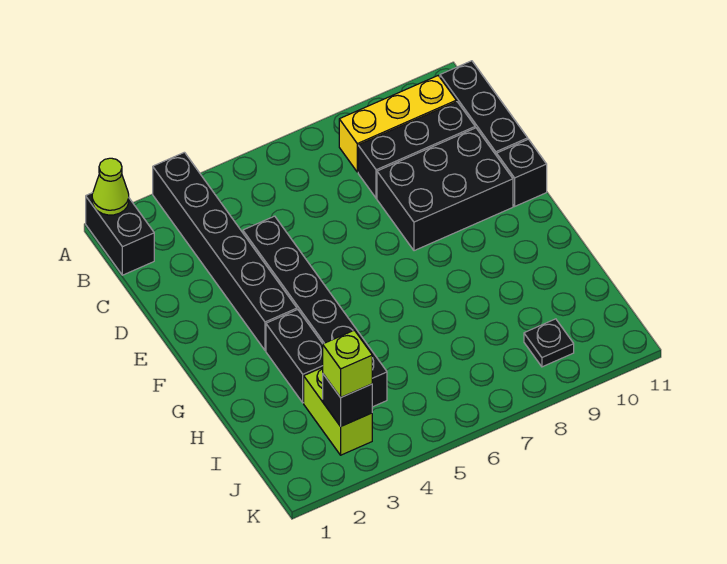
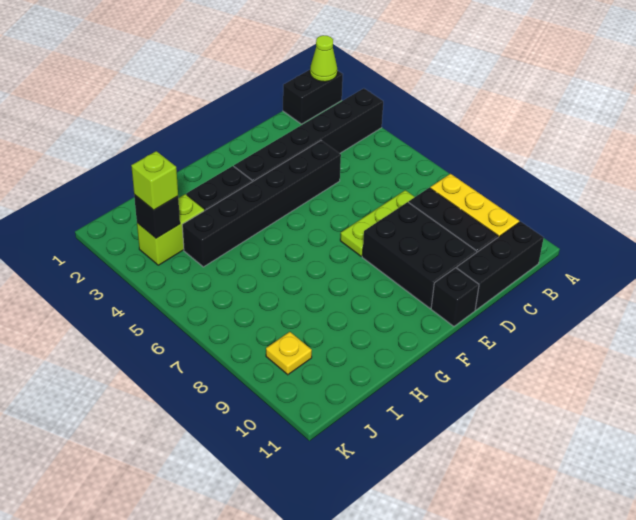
none -> lime 1x3 plate [340,190,414,256]
black 1x1 plate [524,319,574,367] -> yellow 1x1 plate [266,332,312,375]

